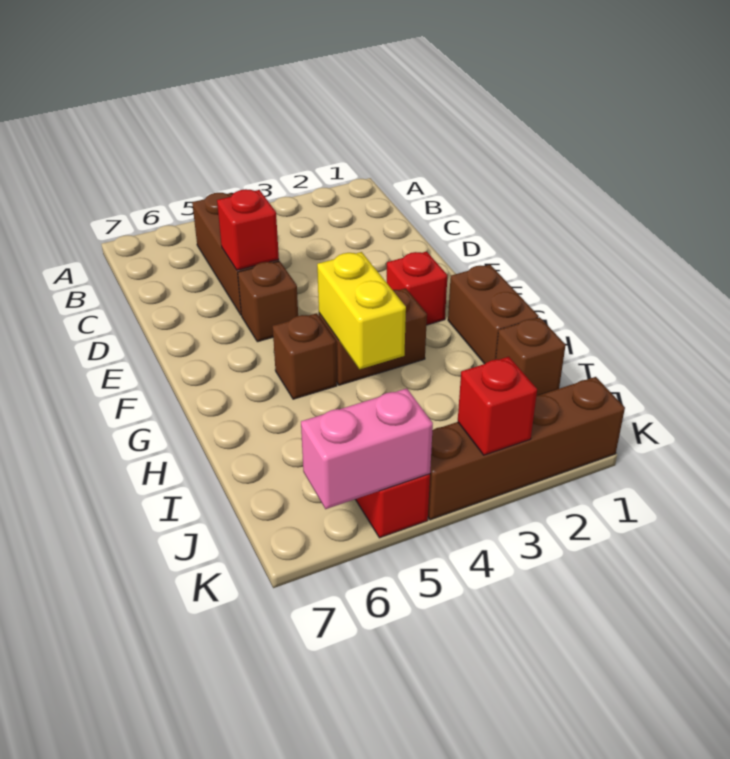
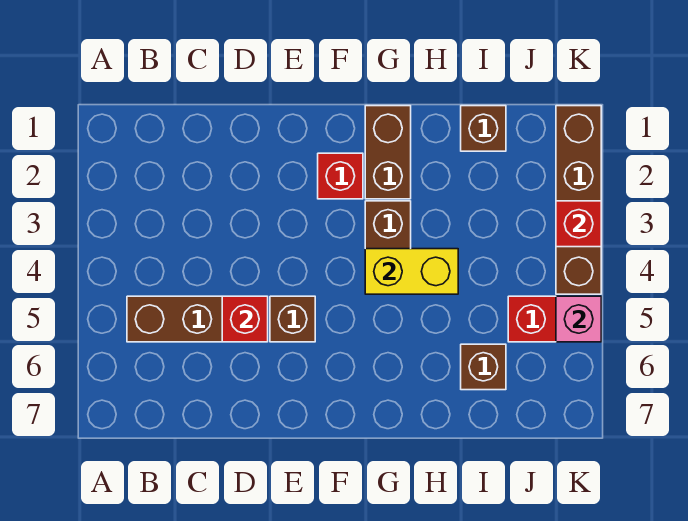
brown 1x2 brick [448,265,539,364] -> brown 1x2 brick turned to [365,106,411,199]
brown 1x1 brick [272,313,337,399] -> brown 1x1 brick moved to [461,344,506,390]
pink 1x2 brick [301,388,433,509] -> pink 1x1 brick [556,296,601,342]

